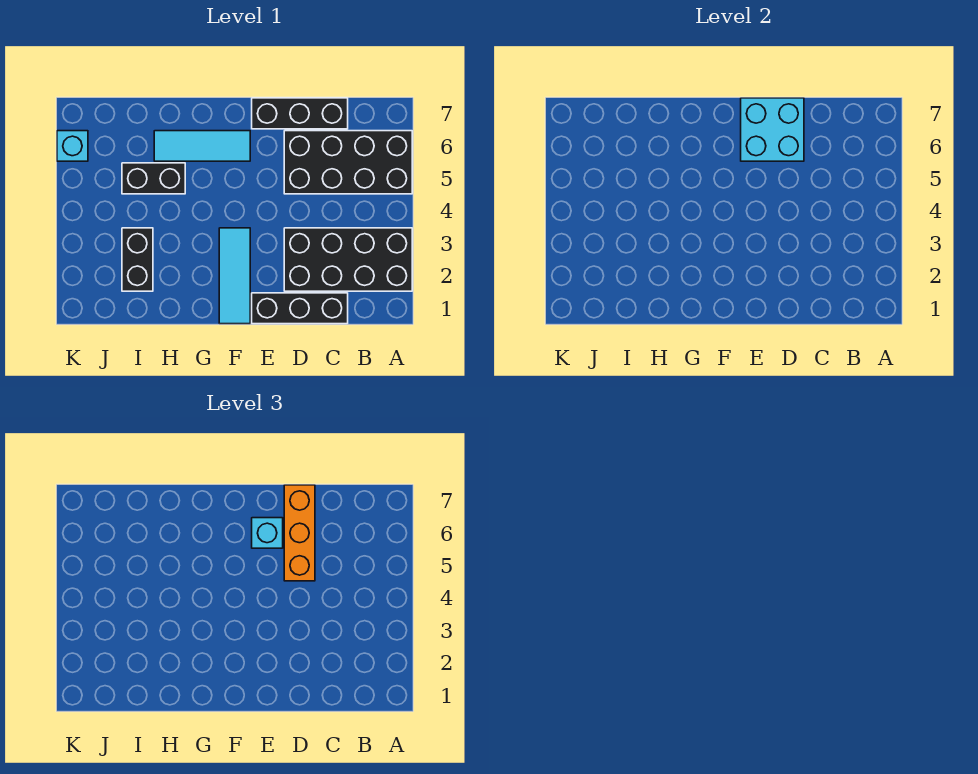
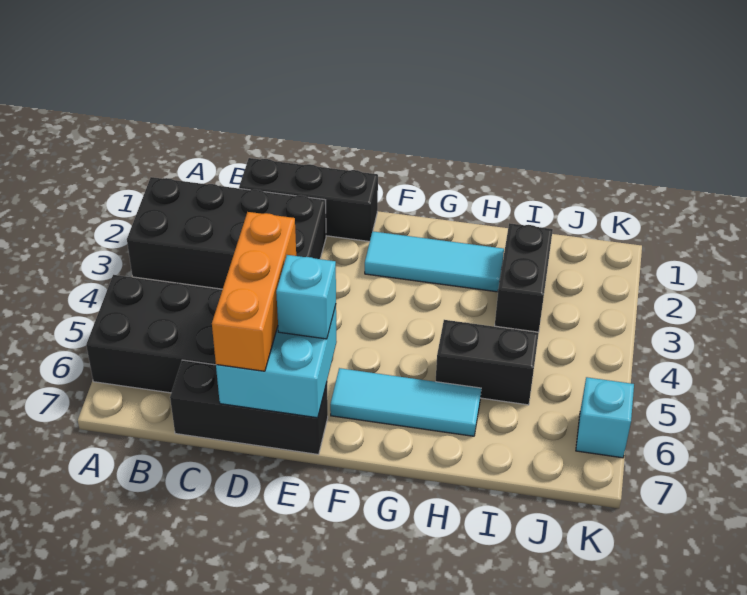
cyan 1x3 tile [219,228,250,324] -> cyan 1x3 tile turned to [365,231,504,292]

